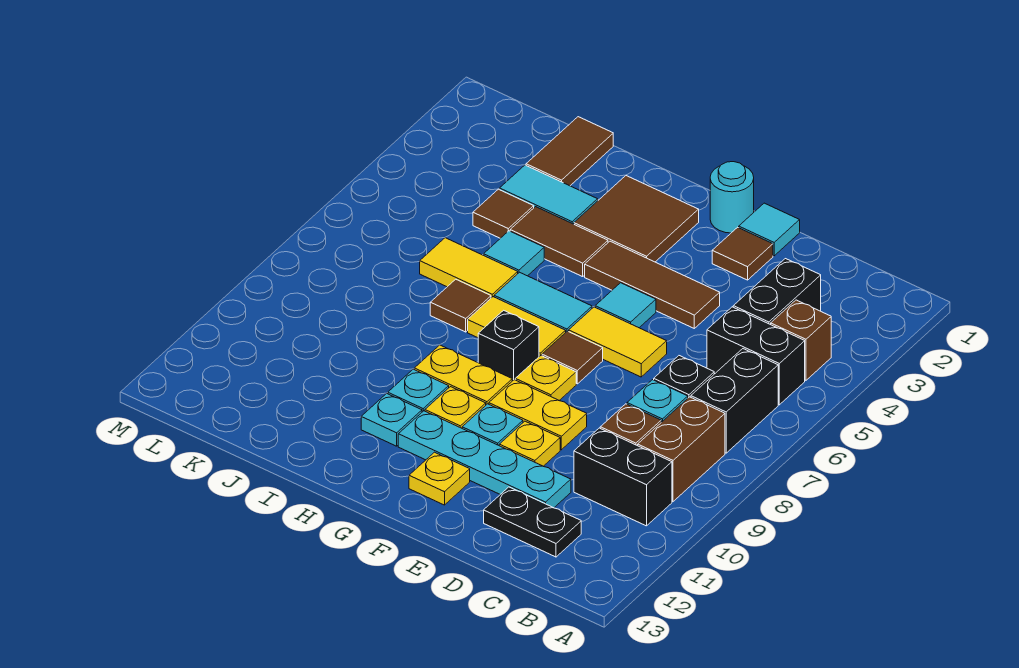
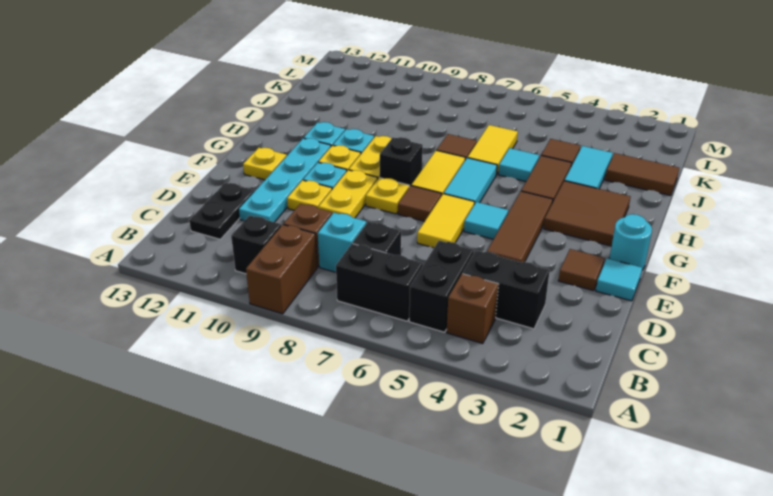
brown 1x2 brick [638,397,725,502] -> brown 1x2 brick turned to [246,225,317,314]
black 1x2 brick [574,428,672,526] -> black 1x1 brick [231,215,281,274]

